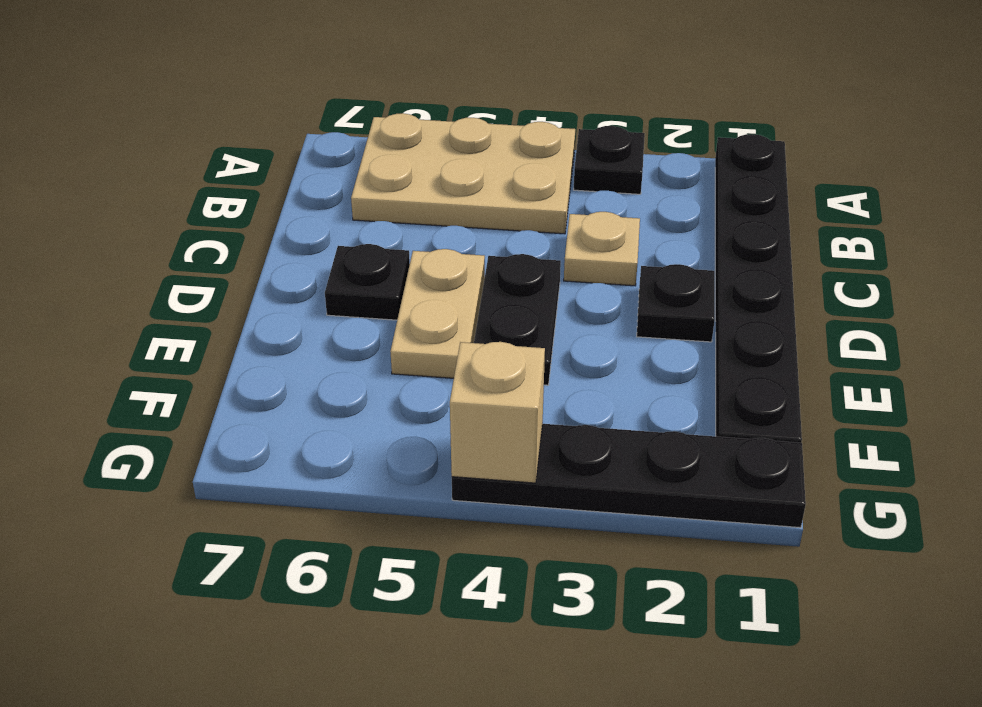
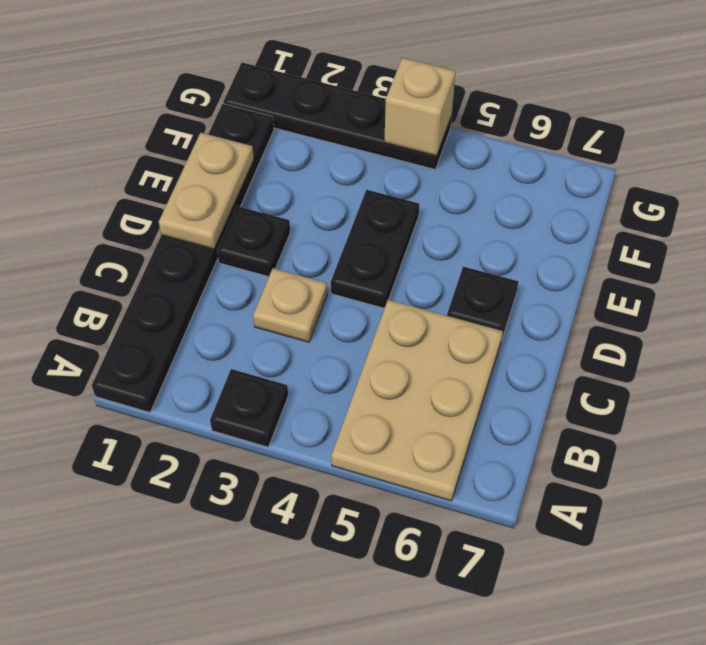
tan 2x3 plate [351,113,575,234] -> tan 2x3 plate turned to [331,300,503,501]
tan 1x2 plate [390,249,485,378] -> tan 1x2 plate moved to [159,133,254,249]

